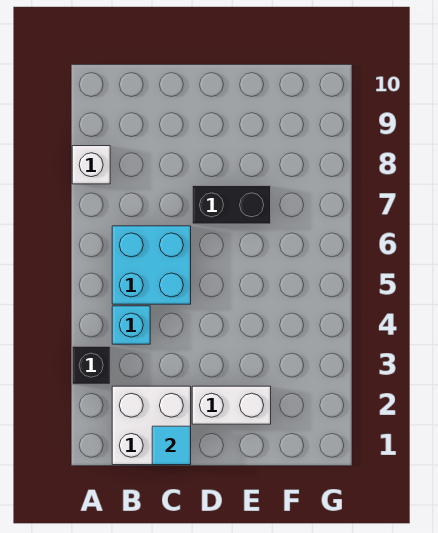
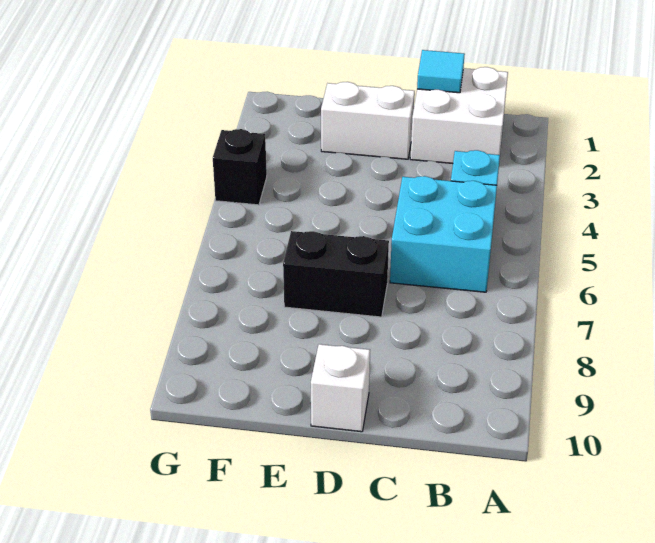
black 1x1 brick [72,346,110,384] -> black 1x1 brick moved to [213,129,267,205]
white 1x1 brick [72,146,110,184] -> white 1x1 brick moved to [311,344,370,432]

